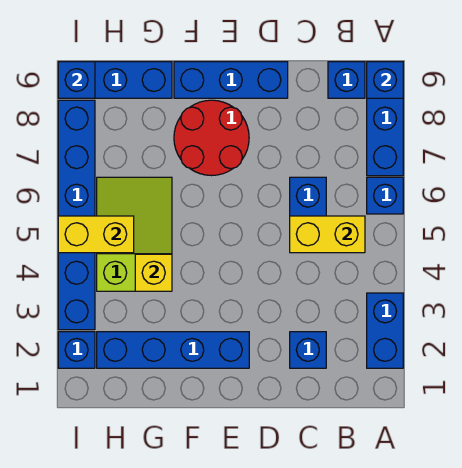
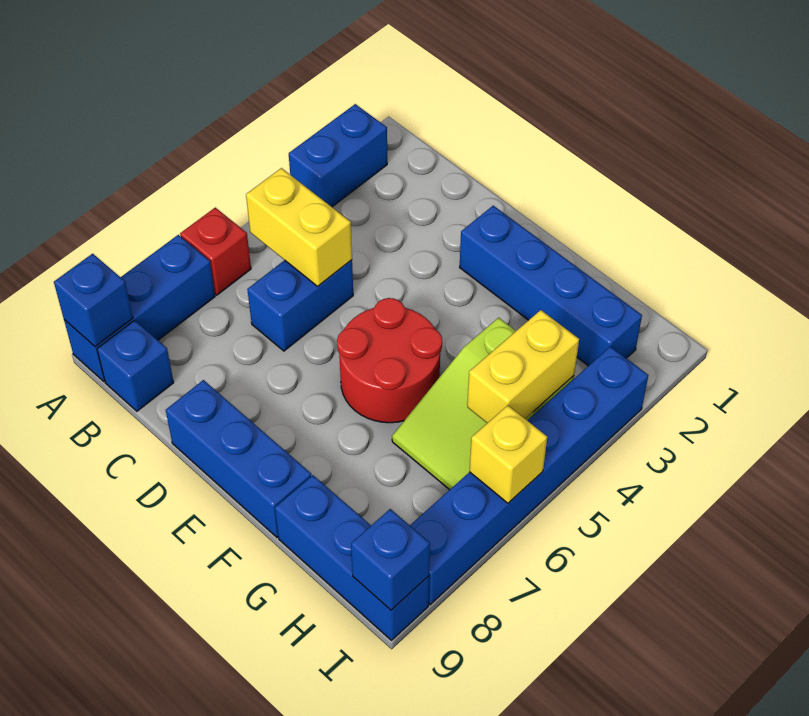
blue 1x1 brick [367,177,403,214] -> red 1x1 brick [180,208,251,295]
blue 1x1 brick [290,332,326,368] -> none
red 2x2 round brick [174,100,249,176] -> red 2x2 round brick moved to [337,298,442,423]
yellow 1x1 brick [135,254,172,291] -> yellow 1x1 brick moved to [470,405,547,503]
yellow 1x2 brick [58,216,134,253] -> yellow 1x2 brick turned to [467,310,579,423]
blue 1x1 brick [58,332,95,368] -> none

